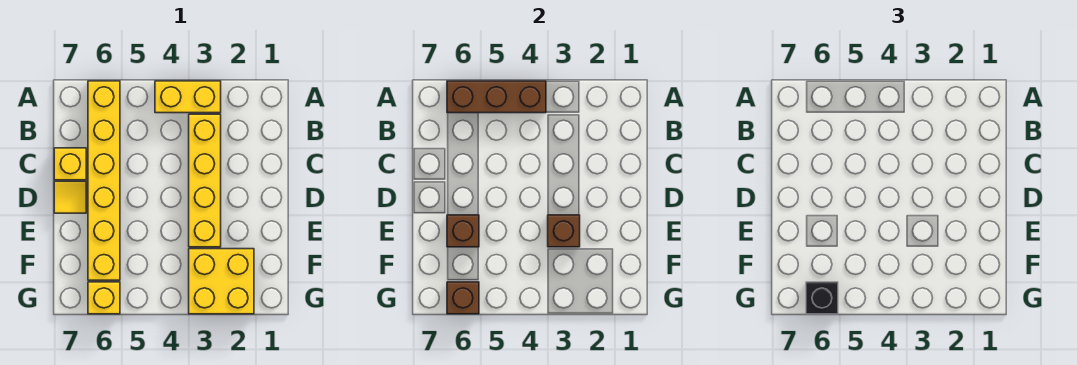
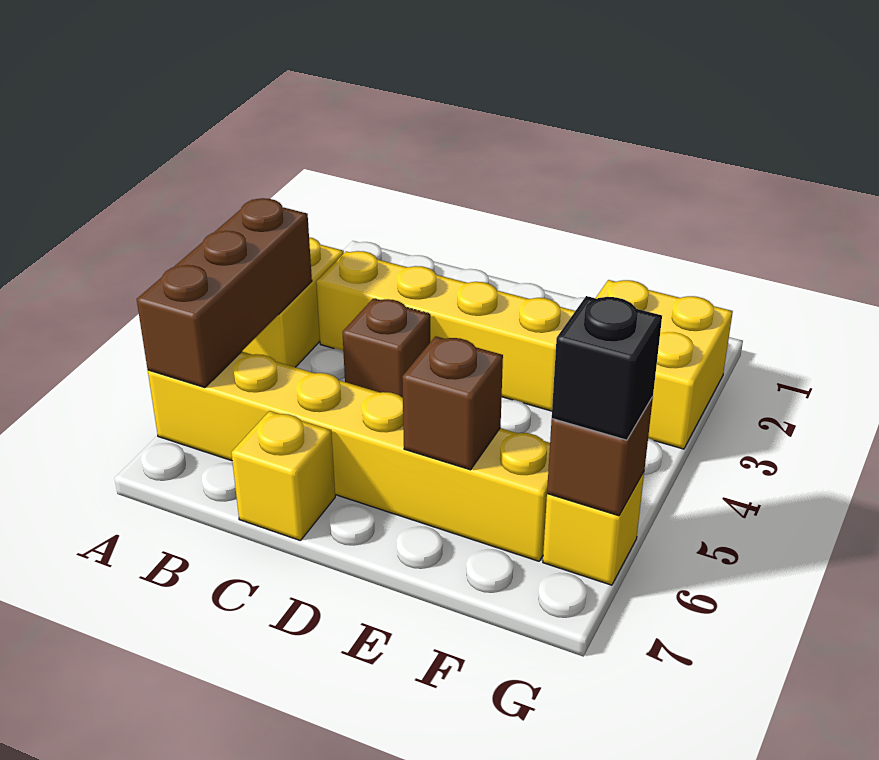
yellow 1x1 tile [54,181,86,213] -> none
brown 1x1 brick [548,215,580,247] -> brown 1x1 brick moved to [343,299,430,397]

